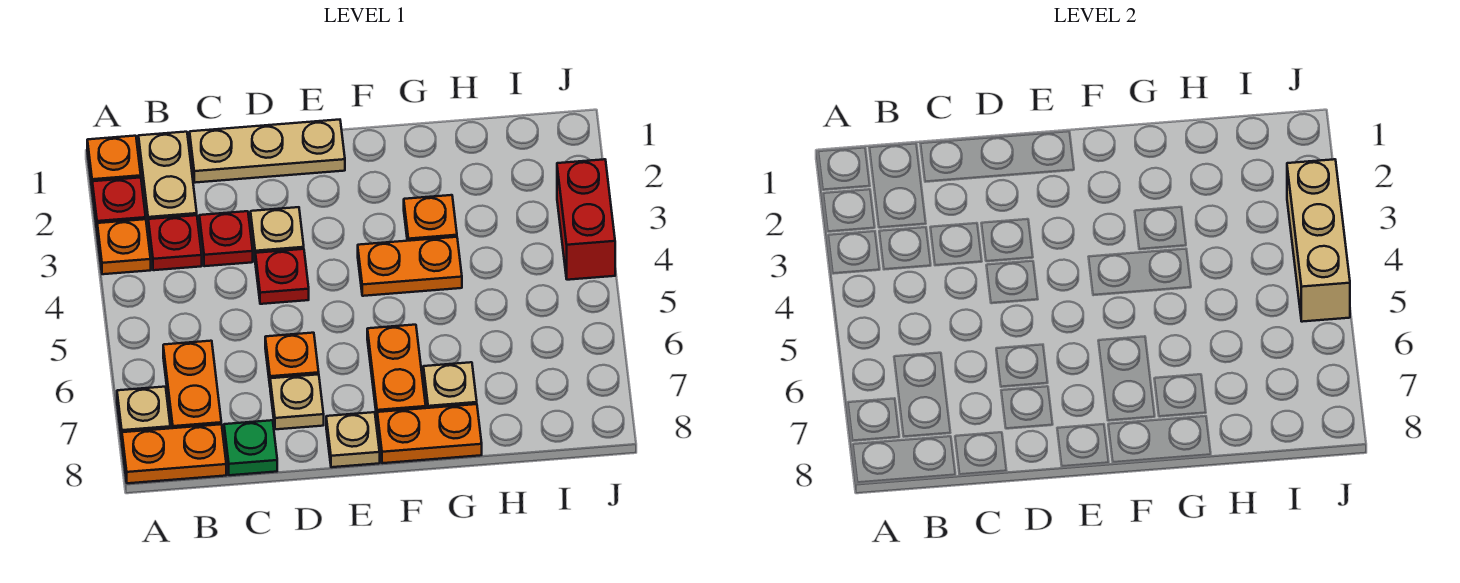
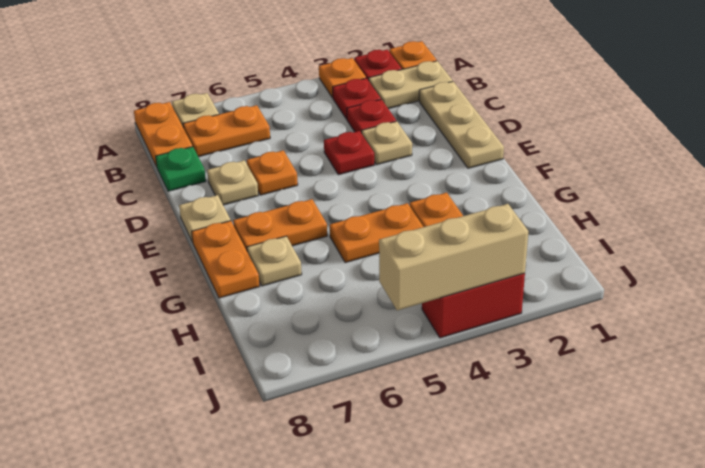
orange 1x2 plate [358,237,462,296] -> orange 1x2 plate turned to [330,203,423,263]

